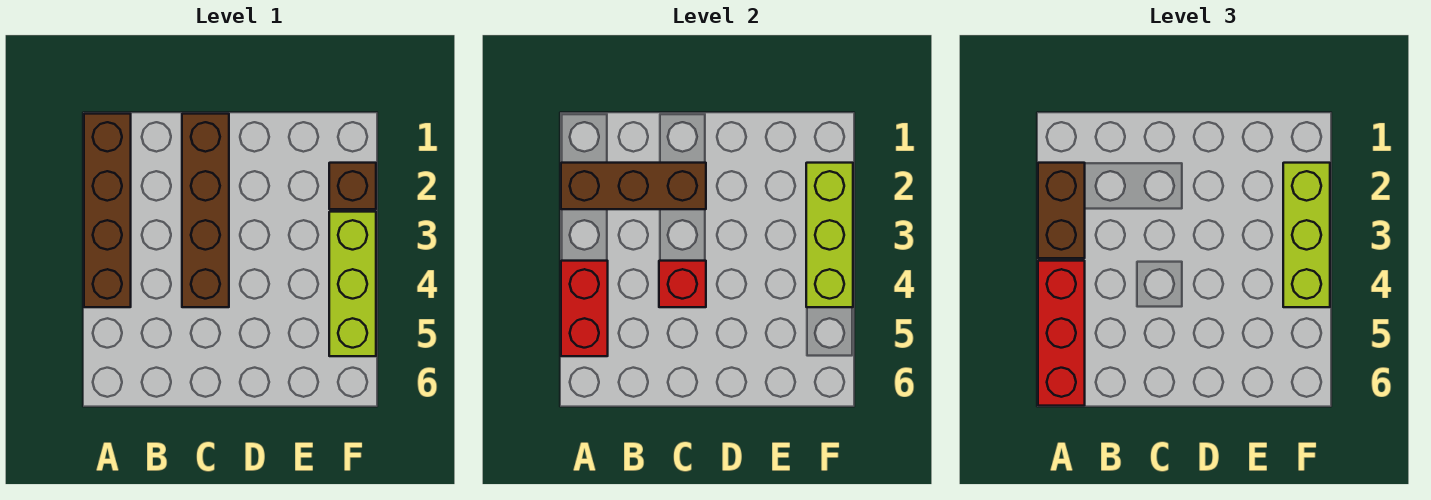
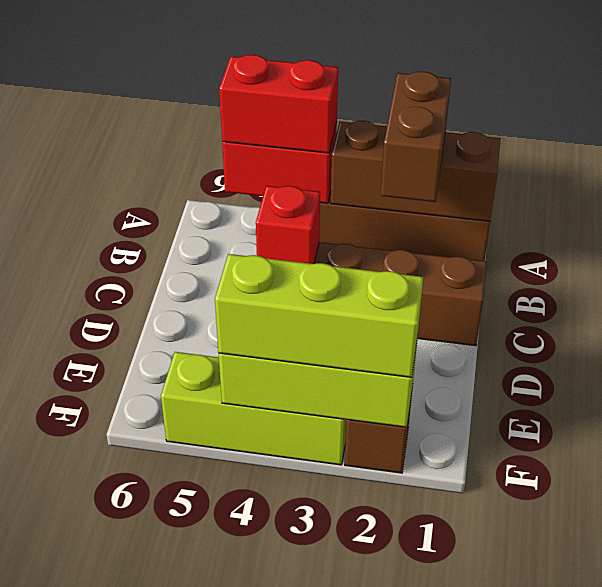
brown 1x3 brick [561,163,706,209] -> brown 1x3 brick turned to [331,121,501,221]
brown 1x2 brick [1038,163,1085,258] -> brown 1x2 brick turned to [381,72,451,202]
red 1x3 brick [1038,261,1085,406] -> red 1x2 brick [219,55,338,153]

